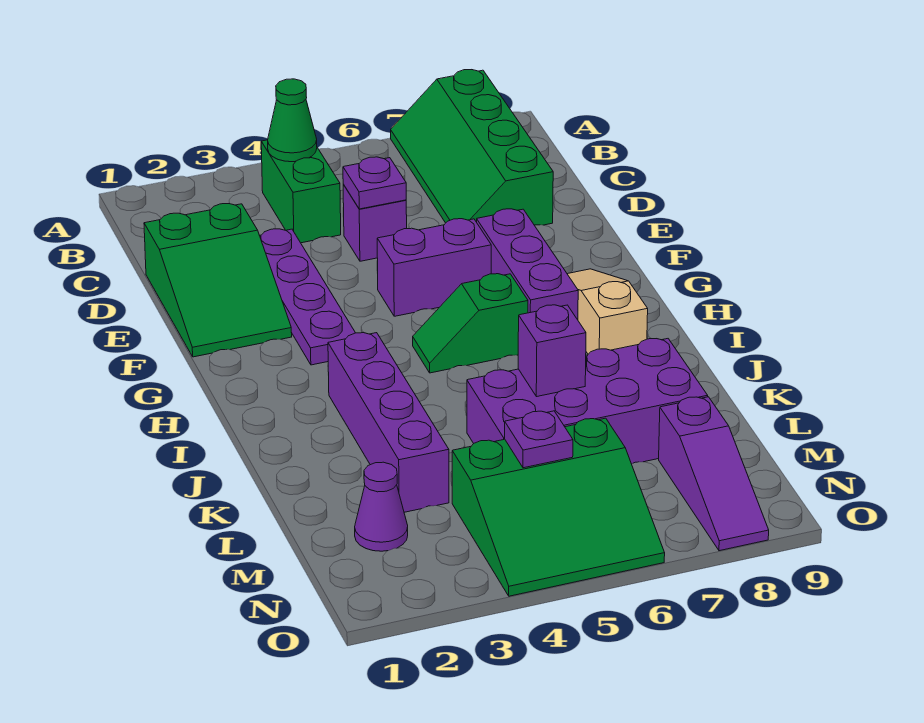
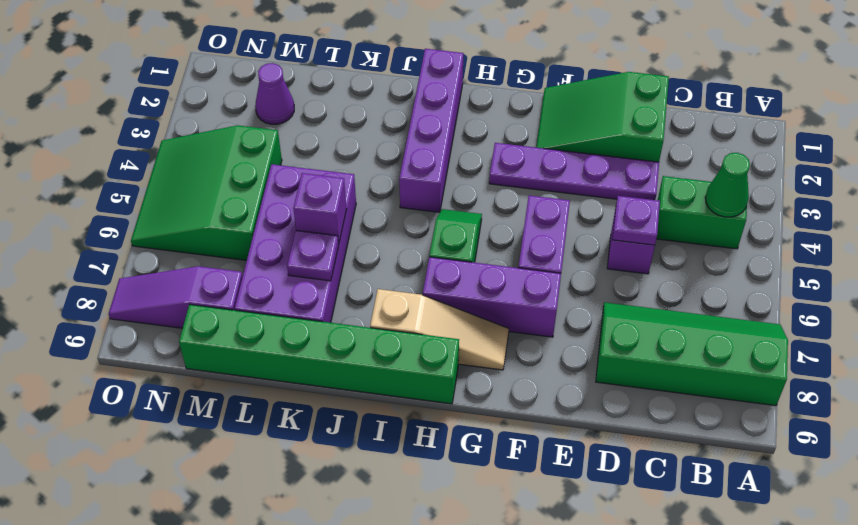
none -> green 1x6 brick [179,304,459,404]
purple 1x4 brick [328,333,449,512] -> purple 1x4 brick turned to [399,49,463,212]
purple 1x1 plate [505,411,573,468] -> purple 1x1 plate moved to [287,230,339,281]

